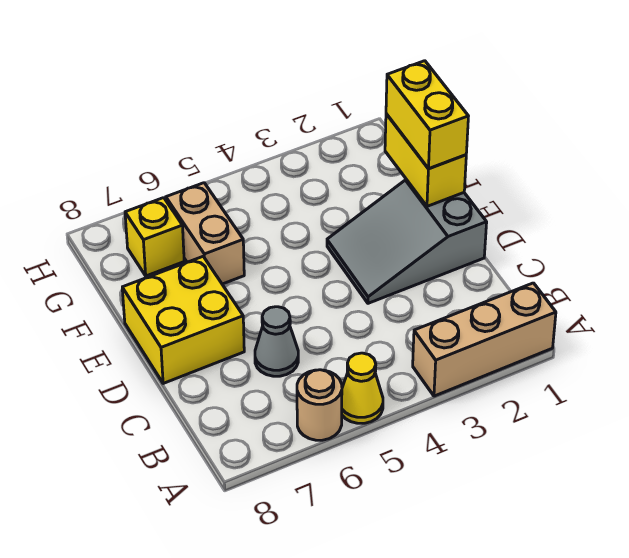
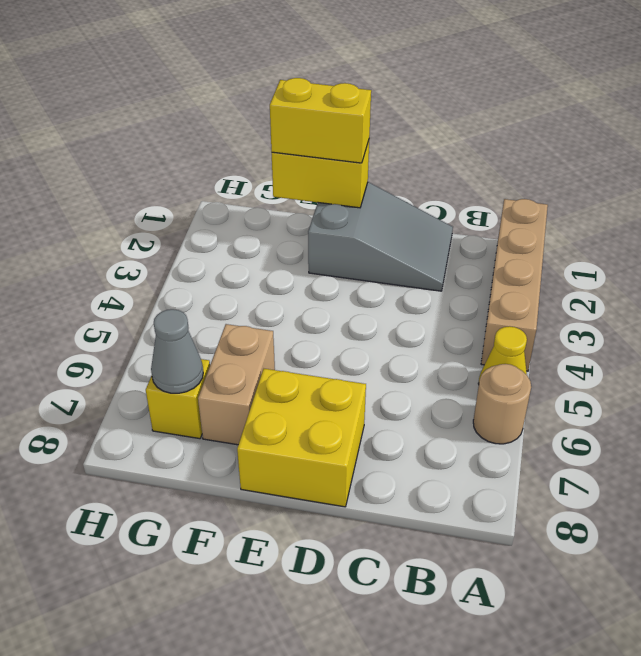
tan 1x3 brick [413,283,556,396] -> tan 1x4 brick [481,199,548,371]
grey 1x1 cone [255,307,298,376] -> grey 1x1 cone moved to [151,309,203,393]
grey 2x3 slope [327,180,487,303] -> grey 2x3 slope turned to [308,182,453,291]
tan 1x2 brick [166,183,244,284] -> tan 1x2 brick turned to [198,324,275,445]

